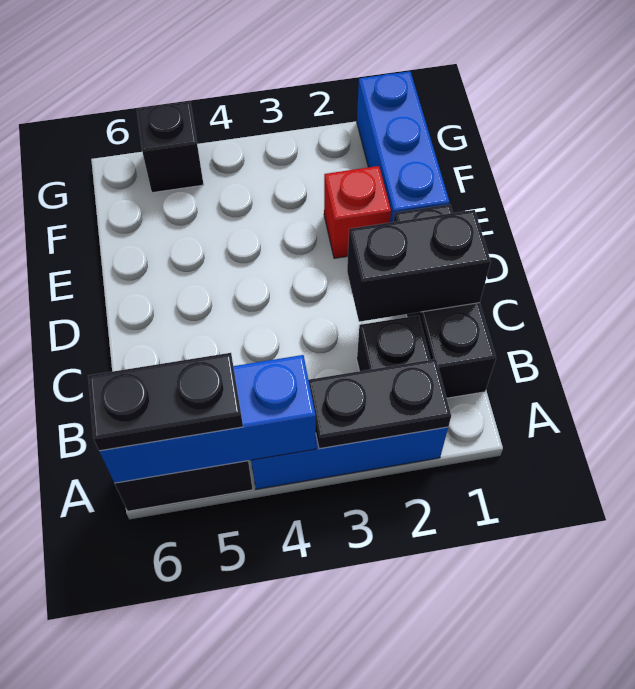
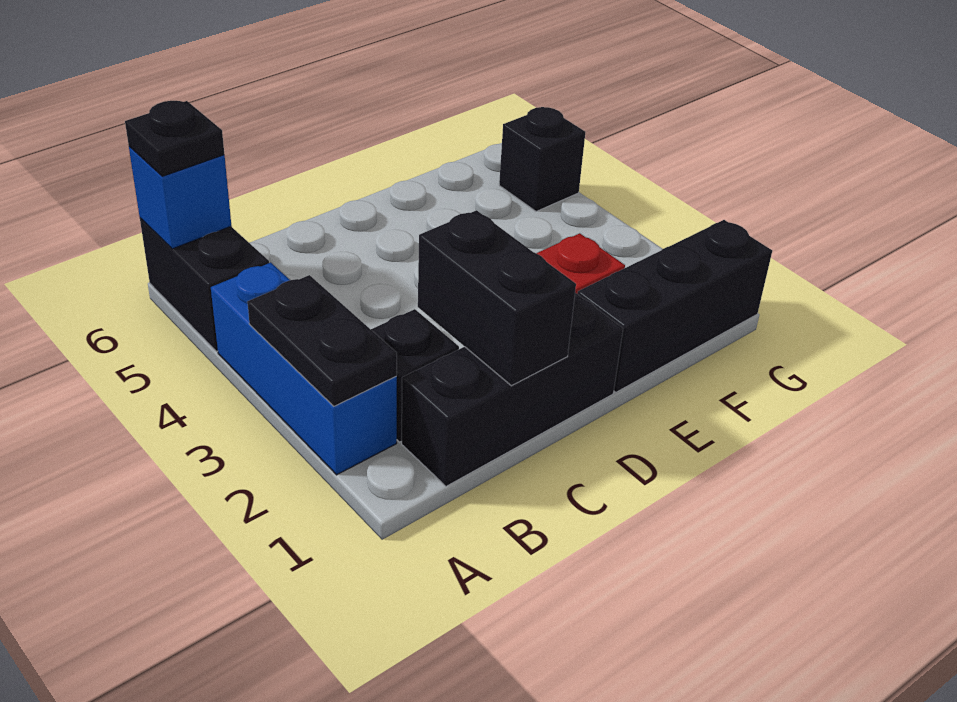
blue 1x3 brick [99,355,316,483] -> blue 1x1 brick [129,146,231,249]
black 1x2 plate [88,353,243,451] -> black 1x1 plate [125,101,224,176]
blue 1x3 brick [357,71,450,222] -> black 1x3 brick [578,220,772,392]

